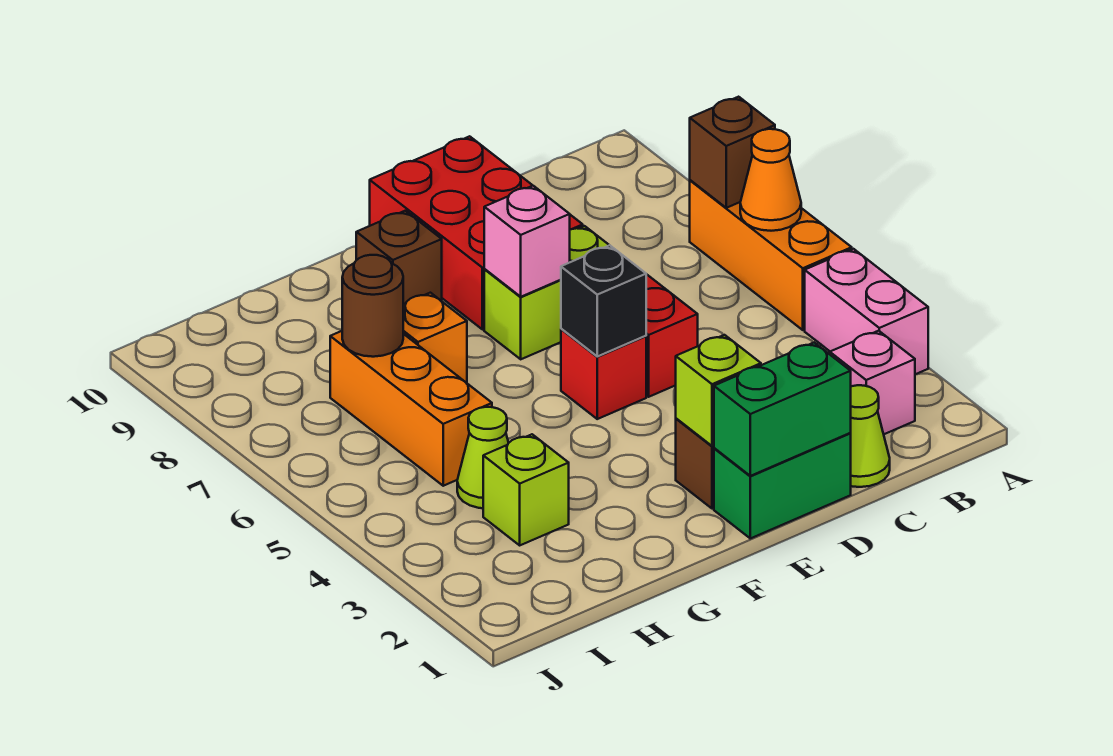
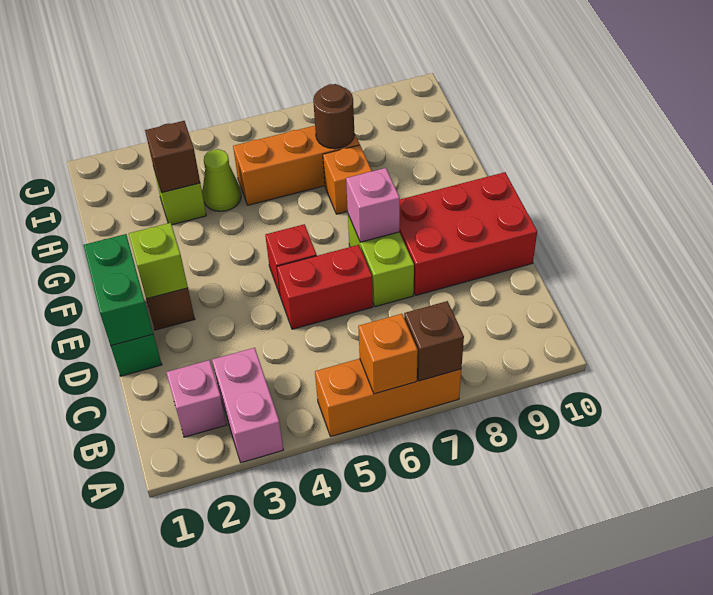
pink 1x2 brick [805,249,928,375] -> pink 1x2 brick turned to [212,348,283,463]
orange 1x1 cone [740,129,801,231] -> orange 1x1 brick [358,314,418,394]
lime 1x1 cone [850,385,890,487] -> none
black 1x1 brick [561,245,646,356] -> none
brown 1x1 brick [356,211,442,304] -> brown 1x1 brick moved to [145,121,200,193]

